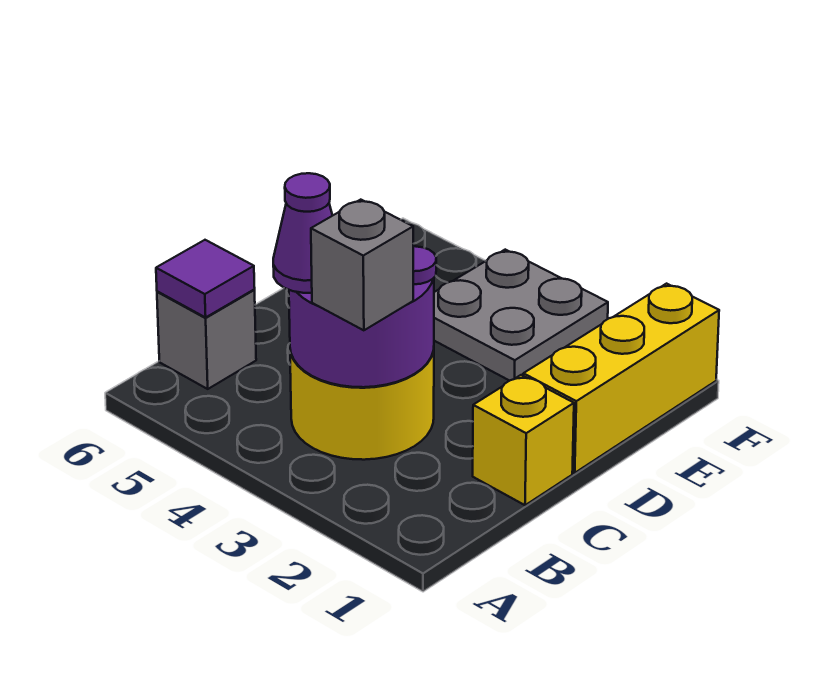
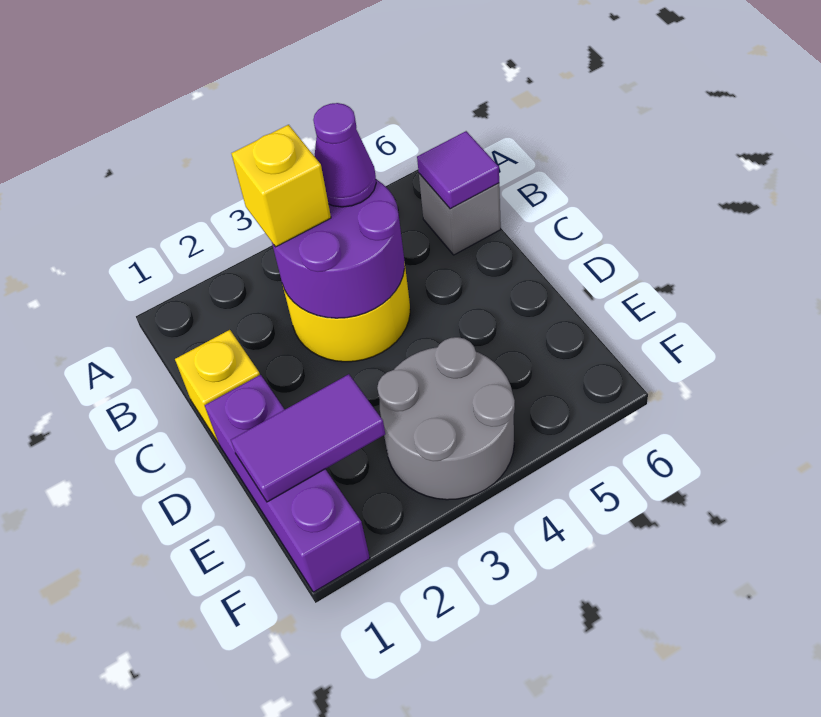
grey 1x1 brick [311,200,413,330] -> yellow 1x1 brick [231,125,331,247]
yellow 1x3 brick [523,284,719,473] -> purple 1x3 brick [205,375,370,592]
none -> purple 1x2 tile [231,374,385,502]
grey 2x2 plate [434,250,608,381] -> grey 2x2 round brick [377,337,515,500]

